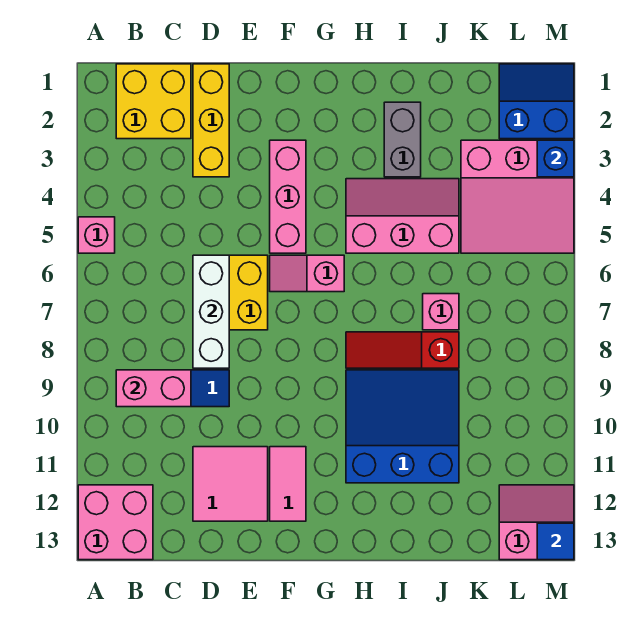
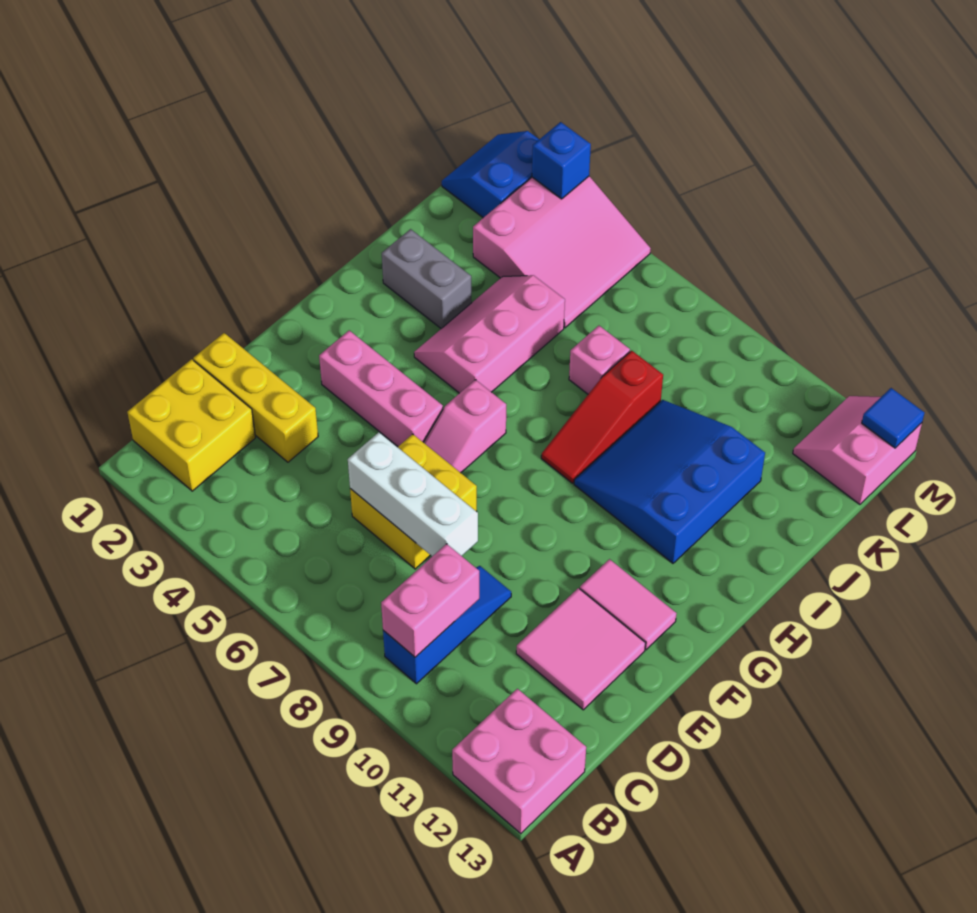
pink 1x1 brick [78,217,115,253] -> none

